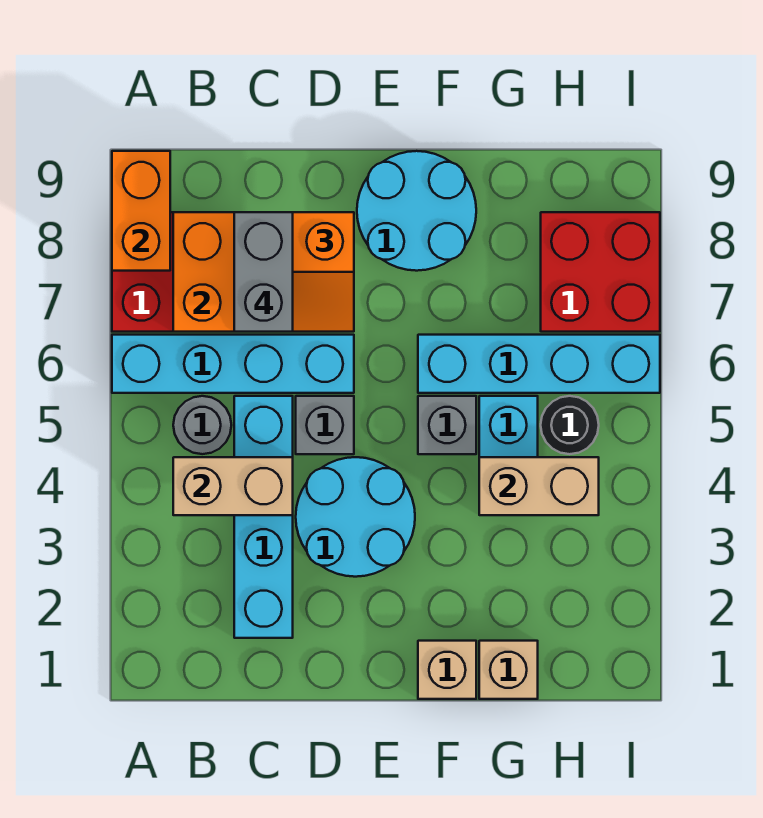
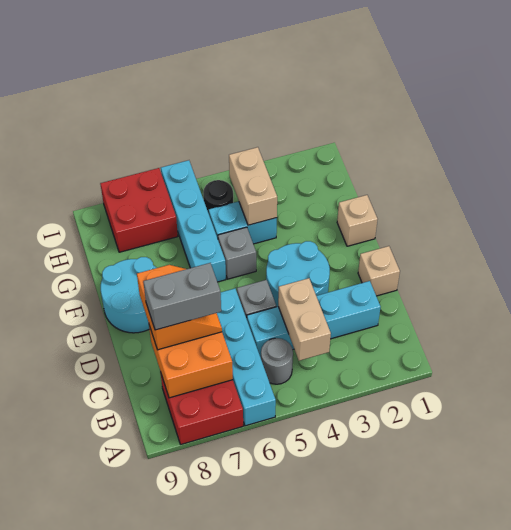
orange 1x2 brick [112,151,170,271] -> none
tan 1x1 brick [479,641,538,699] -> tan 1x1 brick moved to [358,246,400,296]

